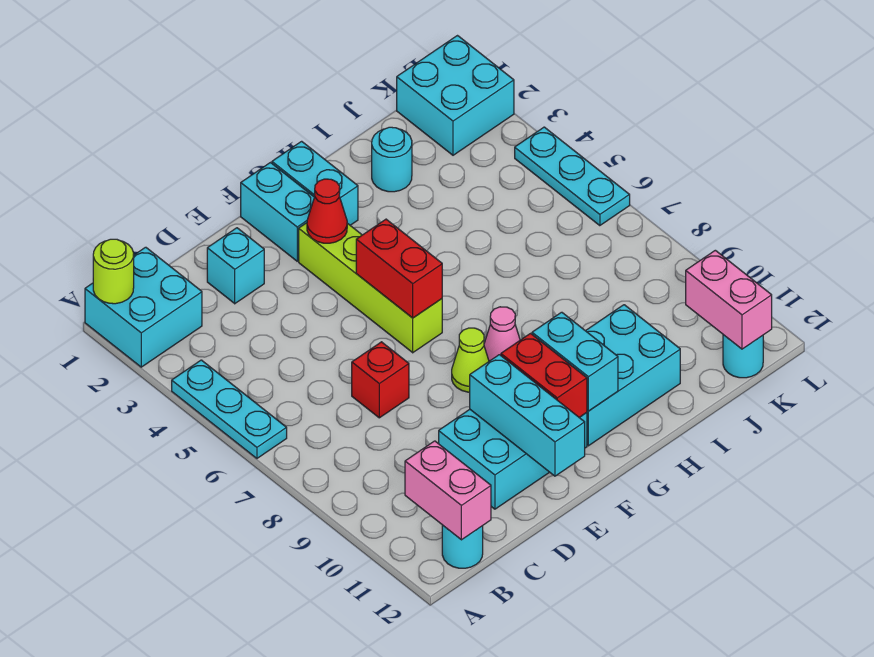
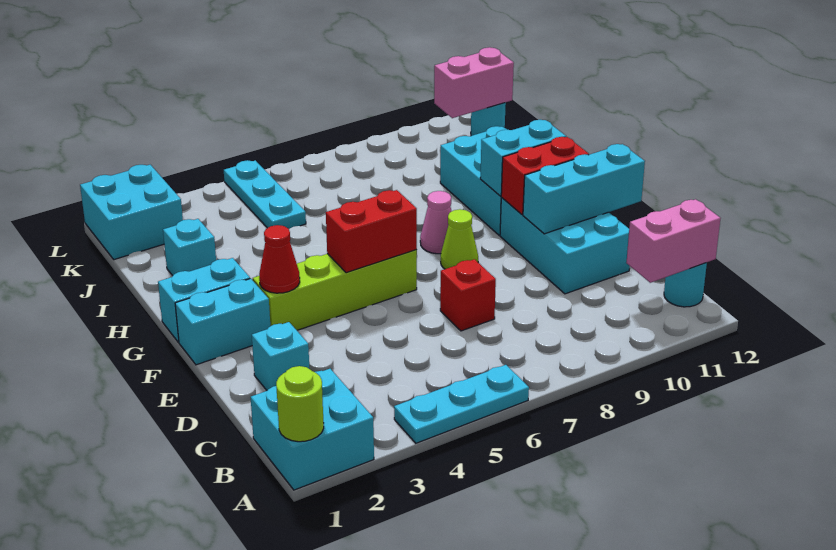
cyan 1x1 round brick [372,127,412,192] -> cyan 1x1 brick [163,219,216,276]
cyan 1x3 plate [515,127,630,226] -> cyan 1x3 plate turned to [224,160,306,229]

